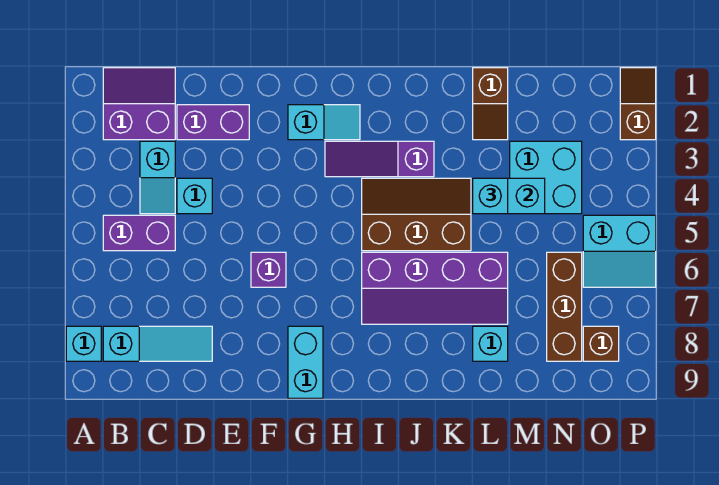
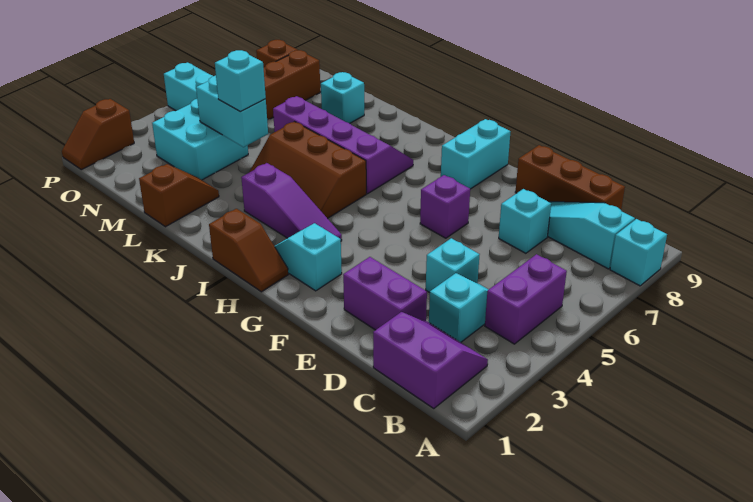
purple 2x2 slope [103,68,175,140] -> purple 2x2 slope turned to [373,312,488,408]
purple 1x2 brick [103,215,175,251] -> purple 1x2 brick turned to [485,254,567,344]
none -> brown 1x3 brick [516,145,625,210]
none -> cyan 1x1 brick [499,189,551,253]
none -> brown 1x2 slope [209,209,288,292]

